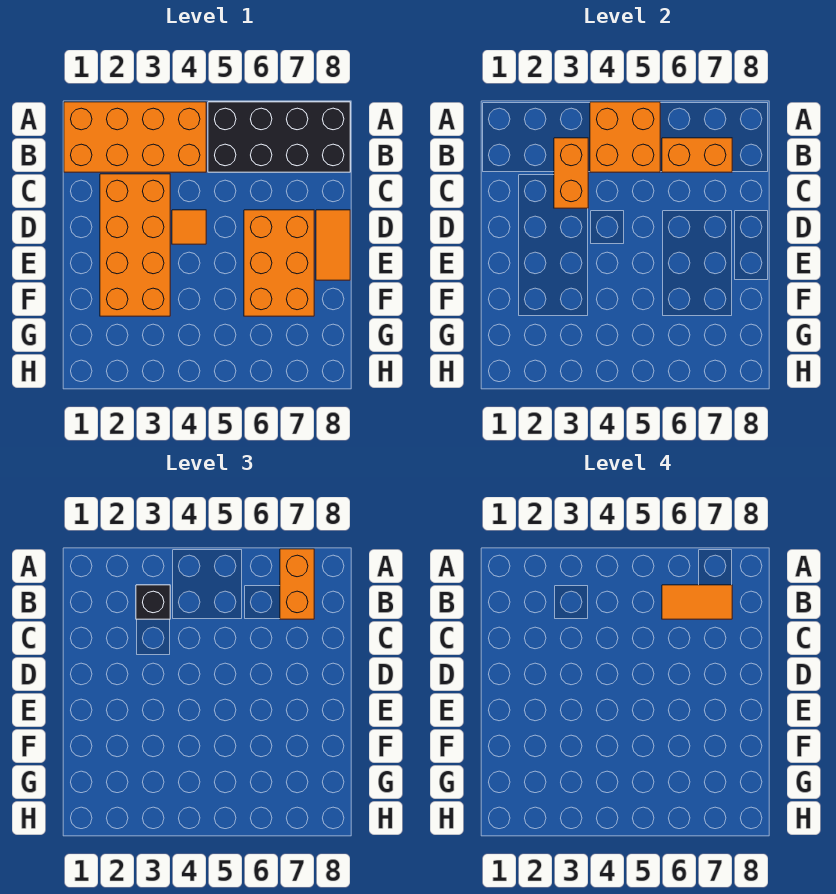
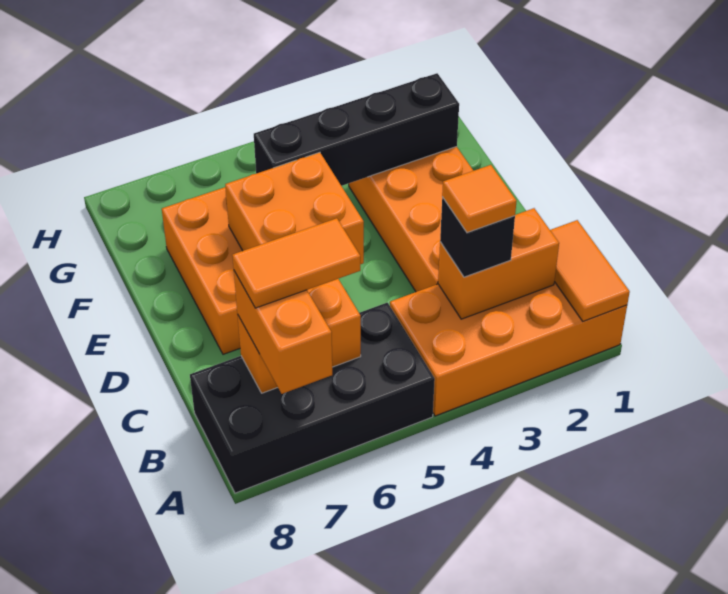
orange 2x2 brick [590,102,660,172] -> orange 2x2 brick moved to [225,152,364,264]
orange 1x2 brick [554,138,588,208] -> orange 1x2 brick turned to [438,208,559,319]
orange 1x1 tile [172,210,206,244] -> orange 1x1 tile moved to [442,165,516,233]
orange 1x2 tile [316,210,350,280] -> orange 1x2 tile moved to [550,220,630,321]
none -> black 1x4 brick [254,73,459,186]

